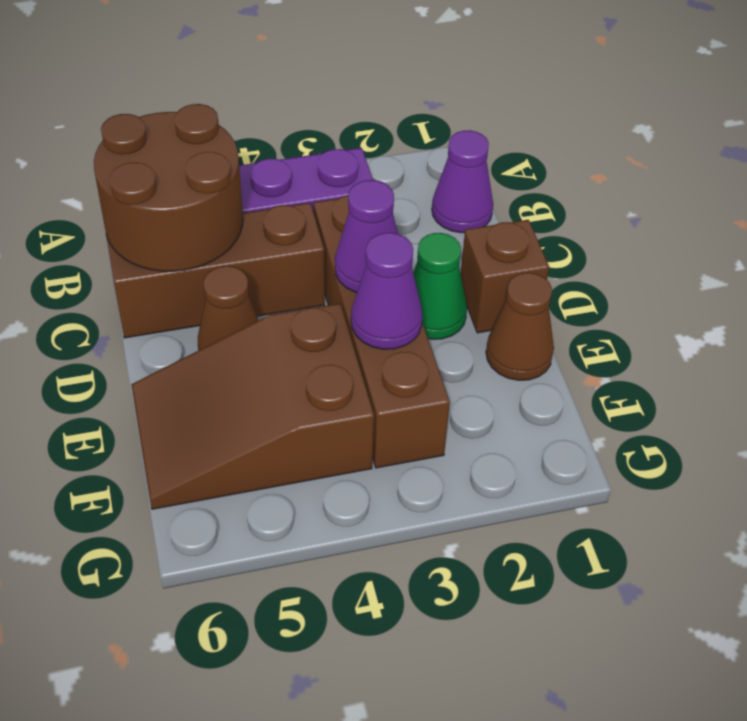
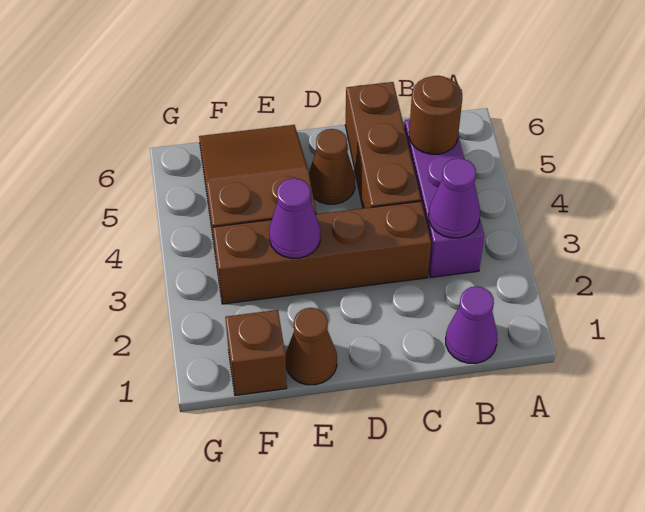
brown 2x2 round brick [94,104,243,271] -> brown 1x1 round brick [409,76,462,154]
brown 1x1 brick [461,220,549,333] -> brown 1x1 brick moved to [225,310,287,395]
green 1x1 cone [413,233,467,339] -> none
purple 1x1 cone [335,180,398,293] -> purple 1x1 cone moved to [429,158,480,238]

